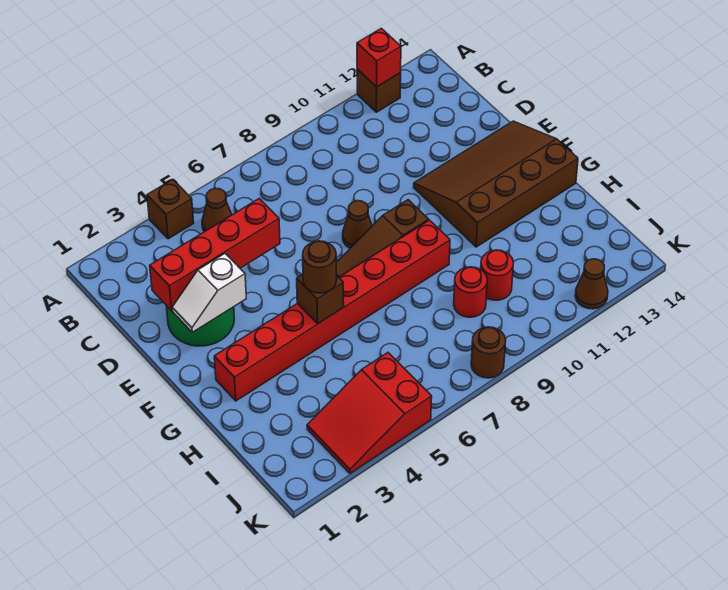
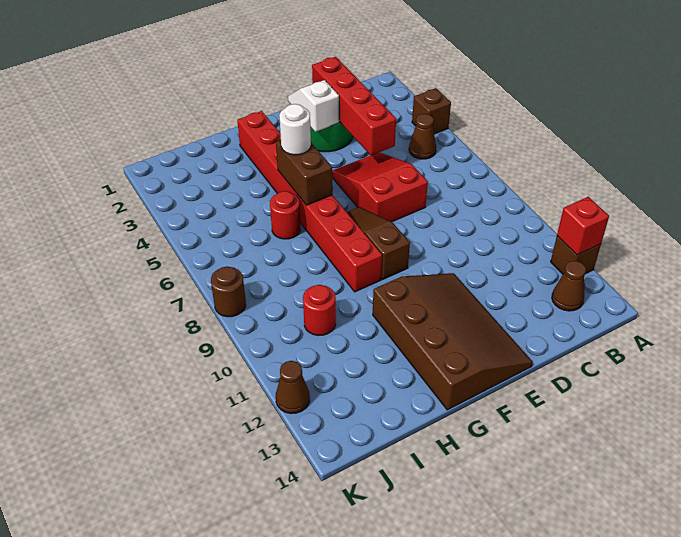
brown 1x1 cone [343,201,372,248] -> brown 1x1 cone moved to [552,261,586,311]
brown 1x1 brick [297,274,344,323] -> brown 1x2 brick [276,140,332,205]
brown 1x1 round brick [303,241,337,293] -> white 1x1 round brick [279,104,311,155]
red 1x1 round brick [454,267,487,317] -> red 1x1 round brick moved to [270,191,301,239]
red 2x3 slope [307,353,432,473] -> red 2x3 slope moved to [332,152,428,222]

